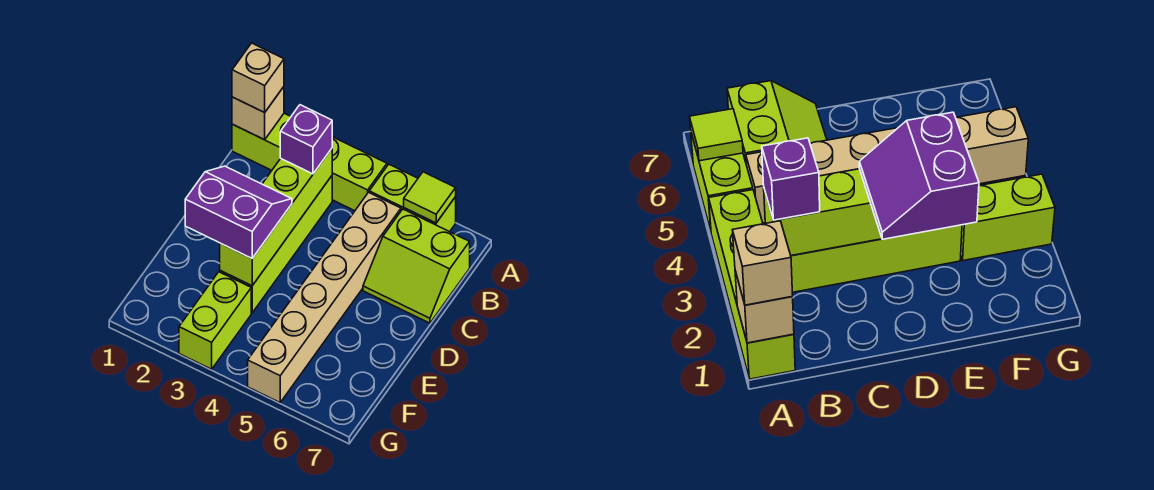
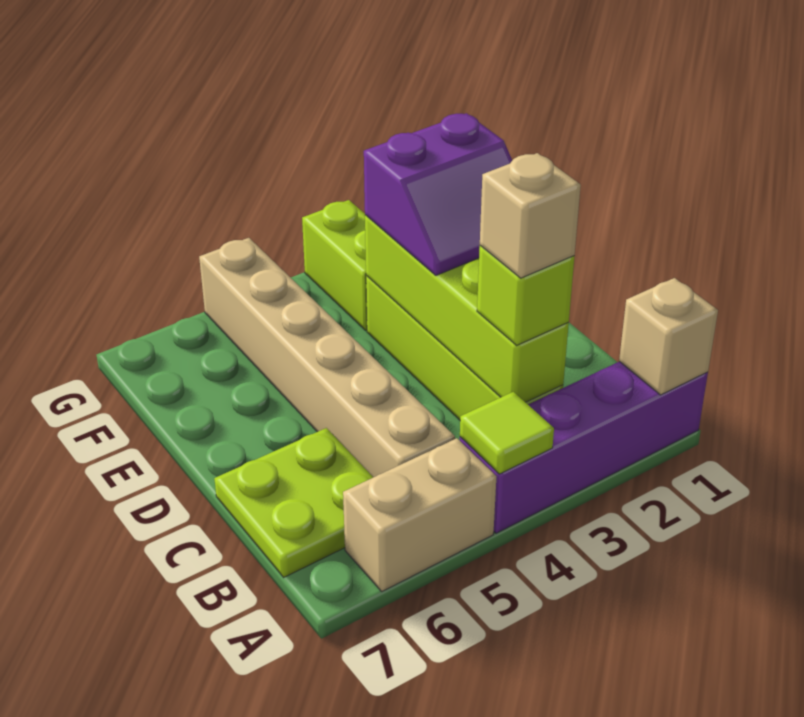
lime 1x4 brick [232,114,387,211] -> purple 1x4 brick [460,361,708,533]
tan 1x1 brick [232,43,284,112] -> tan 1x1 brick moved to [480,153,581,278]
lime 1x2 brick [369,164,456,232] -> tan 1x2 brick [343,438,497,591]
lime 1x1 tile [404,172,456,223] -> lime 1x1 tile moved to [460,392,554,474]
purple 1x1 brick [280,105,332,174] -> lime 1x1 brick [477,246,574,345]
lime 2x2 slope [363,209,470,323] -> lime 2x2 plate [214,428,373,577]

